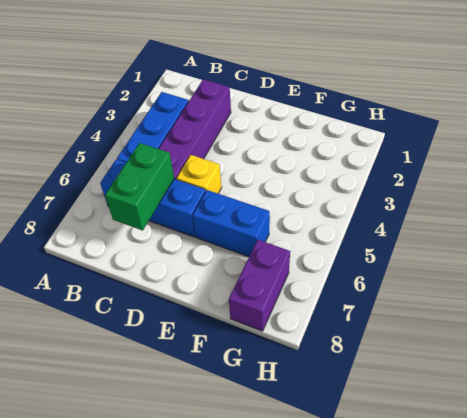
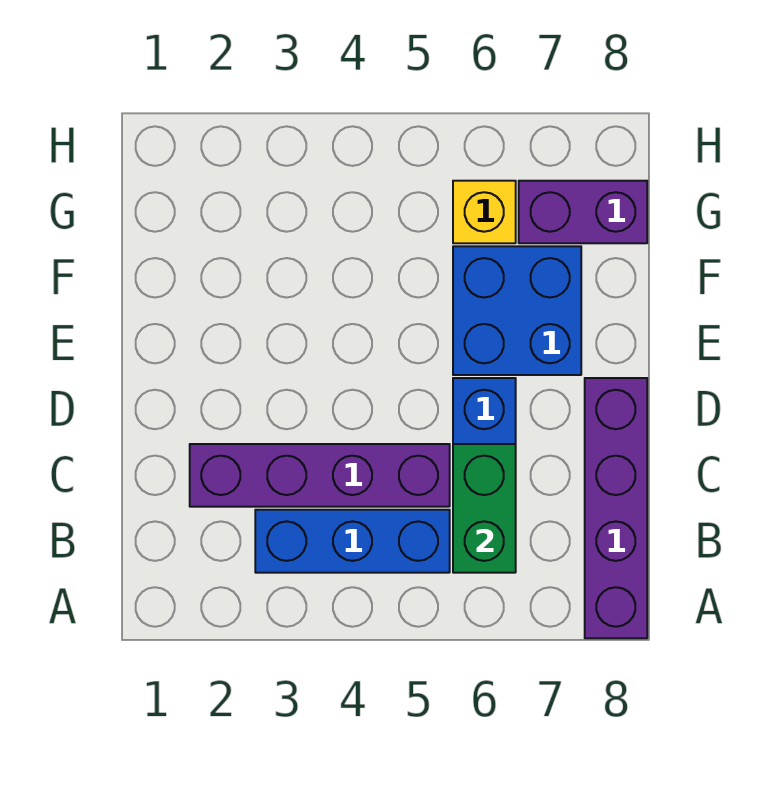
none -> purple 1x4 brick [585,378,647,638]
green 1x2 brick [105,143,174,230] -> green 1x2 brick turned to [453,444,516,573]
yellow 1x1 brick [177,155,222,193] -> yellow 1x1 brick moved to [453,181,516,243]
blue 1x2 brick [193,190,270,257] -> blue 2x2 brick [453,246,581,375]

